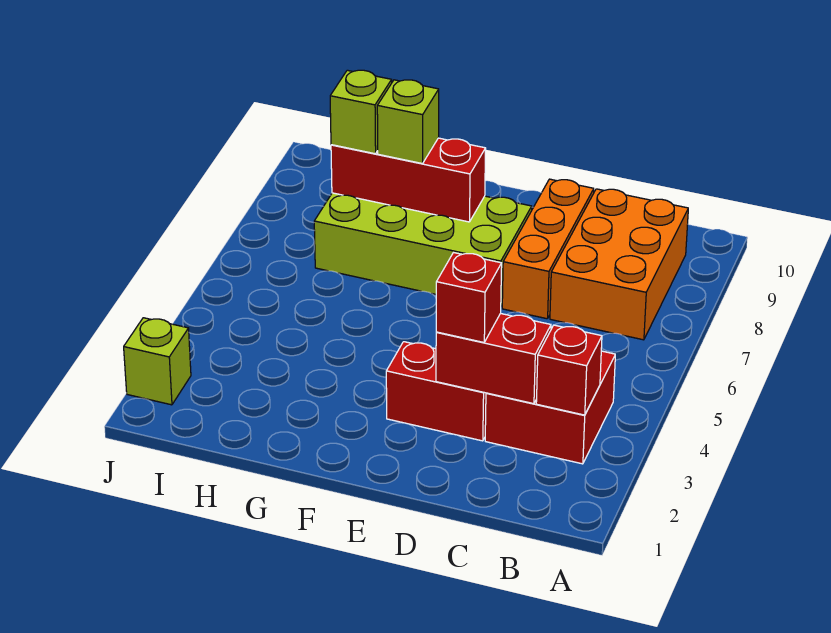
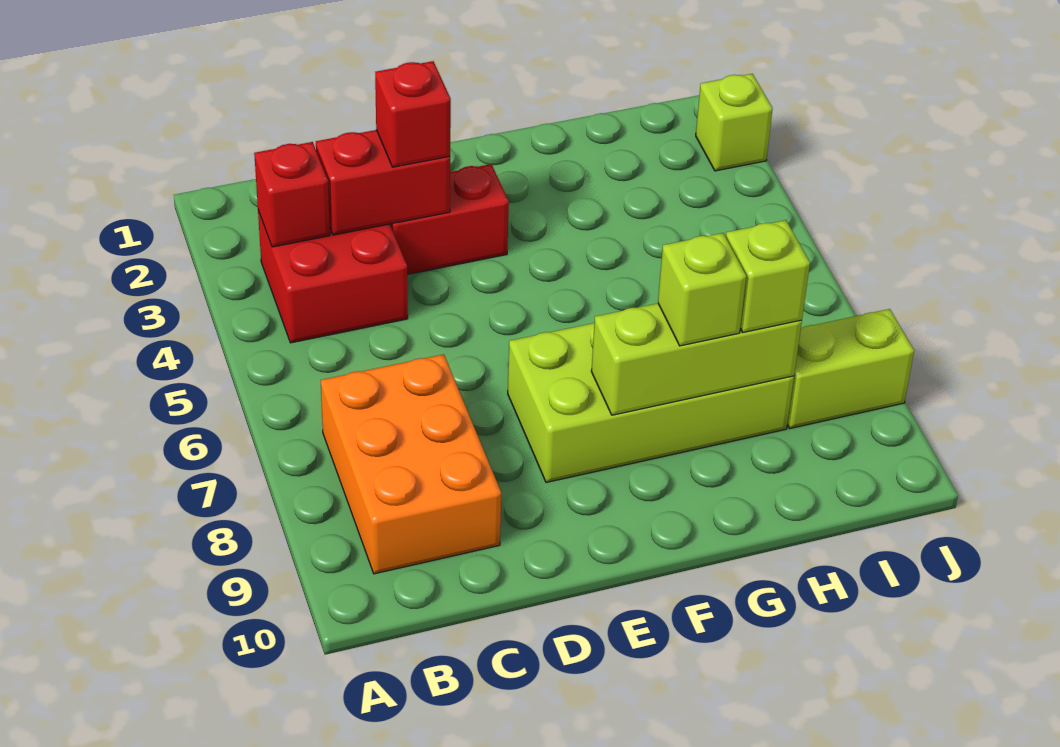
orange 1x3 brick [502,179,594,319] -> none
red 1x3 brick [331,138,486,222] -> lime 1x3 brick [591,303,802,415]
none -> lime 1x2 brick [787,309,914,428]

